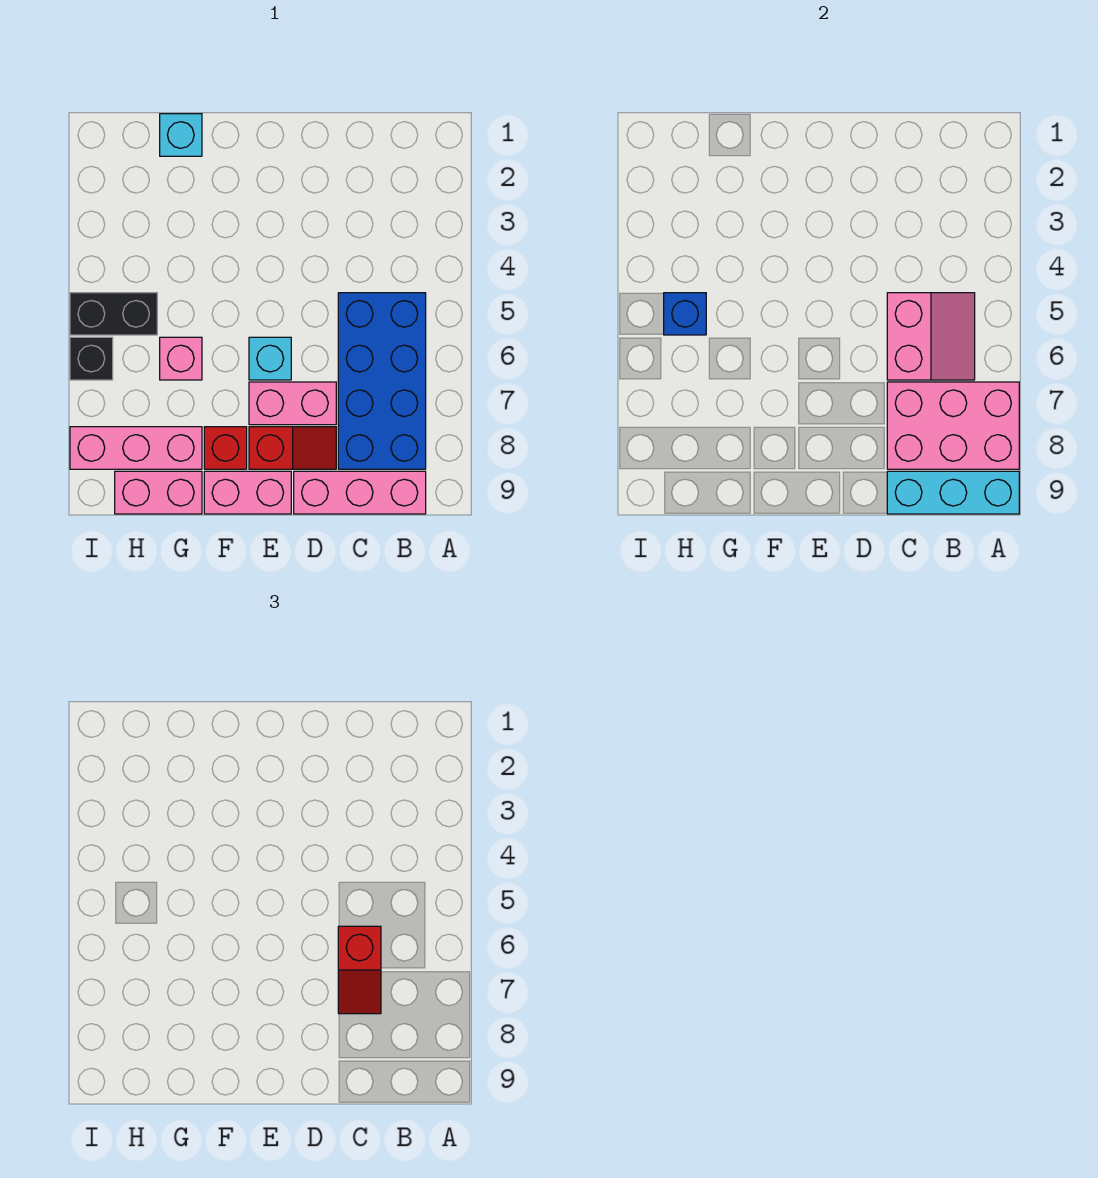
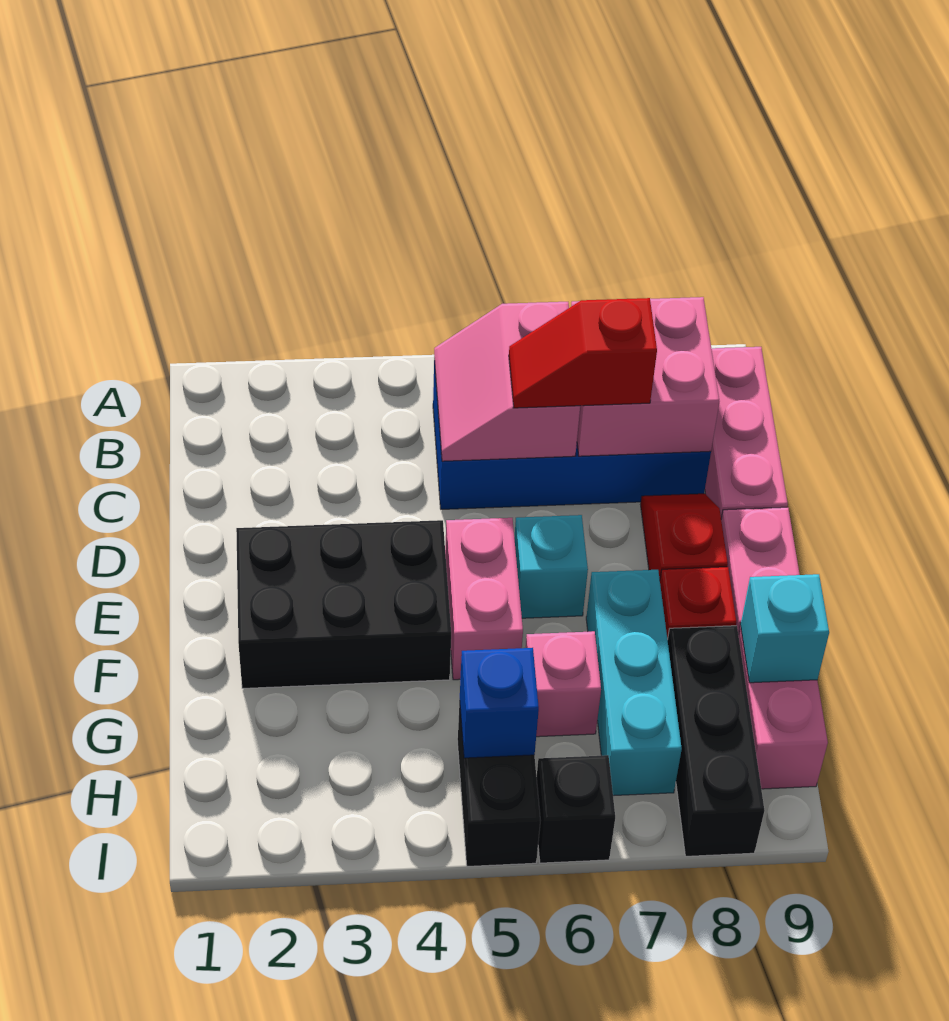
pink 2x3 brick [887,382,1019,469] -> pink 2x2 brick [571,297,719,456]
cyan 1x3 brick [887,471,1019,514] -> cyan 1x3 brick moved to [586,570,682,796]
pink 2x2 slope [887,293,975,380] -> pink 2x2 slope turned to [434,302,580,461]
red 1x2 slope [338,926,381,1014] -> red 1x2 slope turned to [509,298,657,408]
pink 1x2 brick [249,382,336,425] -> pink 1x2 brick moved to [445,518,523,680]
none -> black 2x3 brick [236,520,451,688]
cyan 1x1 brick [160,114,202,156] -> cyan 1x1 brick moved to [741,574,829,683]
pink 1x3 brick [70,427,202,469] -> black 1x3 brick [668,626,765,856]

